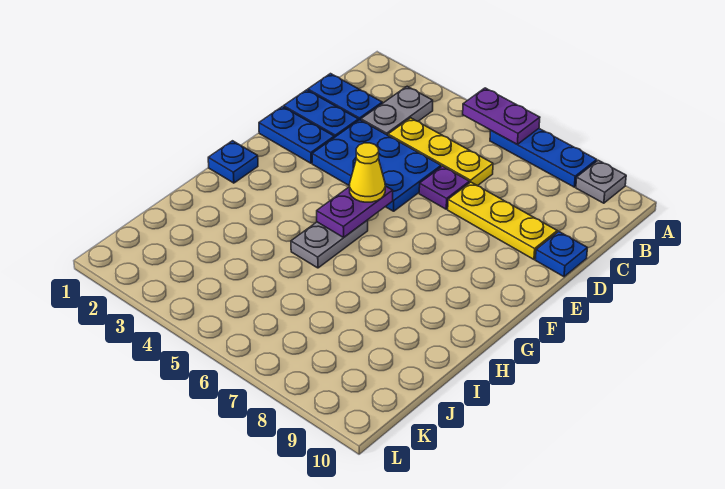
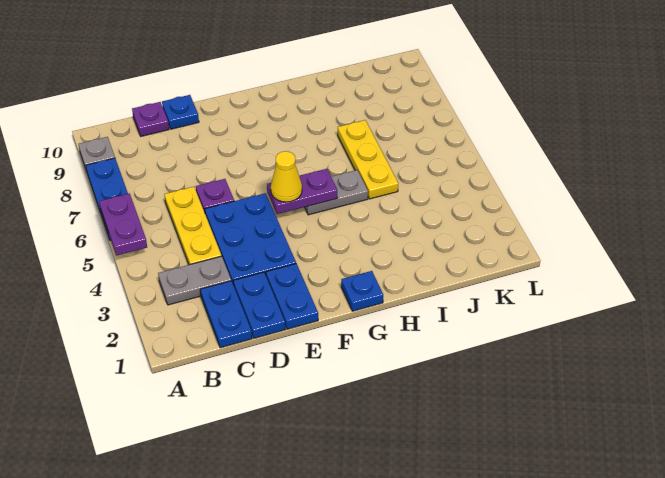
none -> purple 1x1 plate [132,102,169,136]
yellow 1x3 plate [448,182,557,259] -> yellow 1x3 plate moved to [338,120,398,199]

